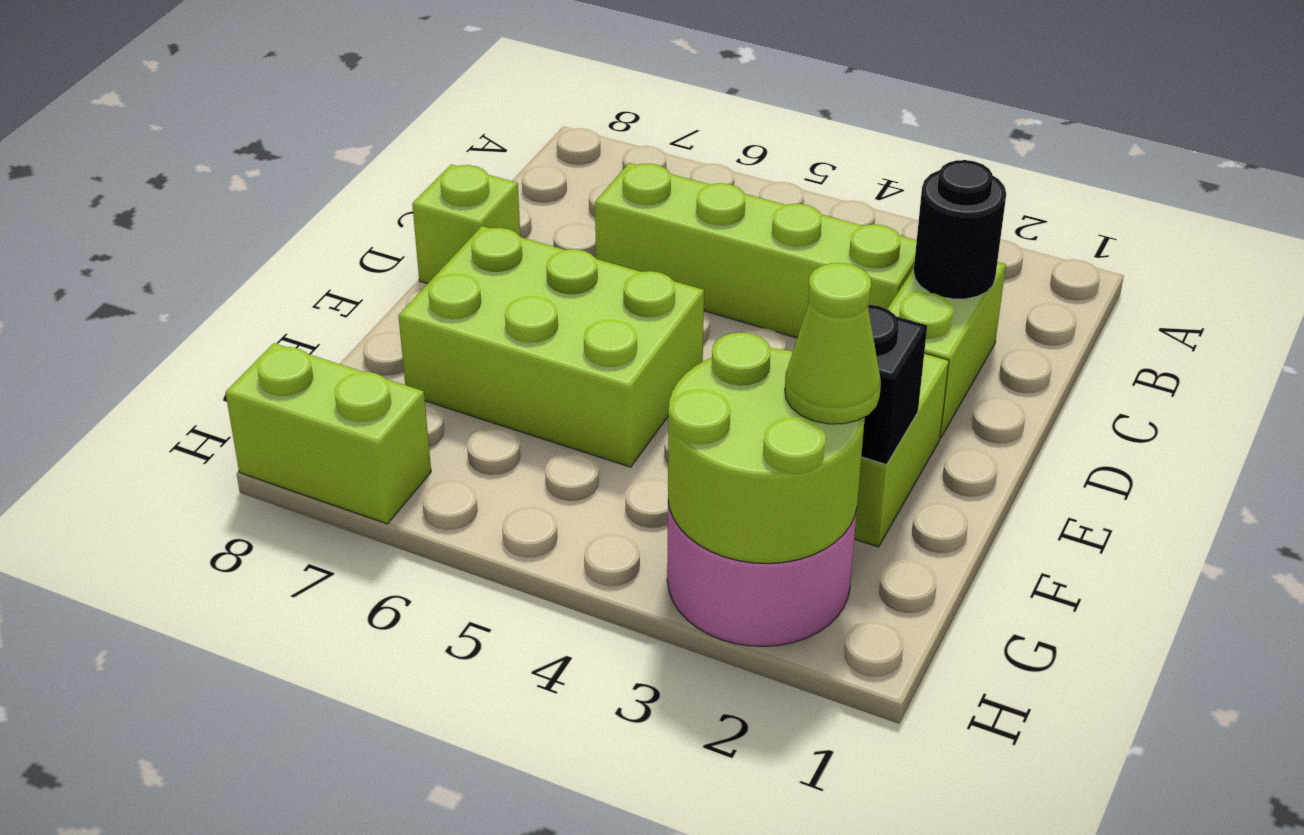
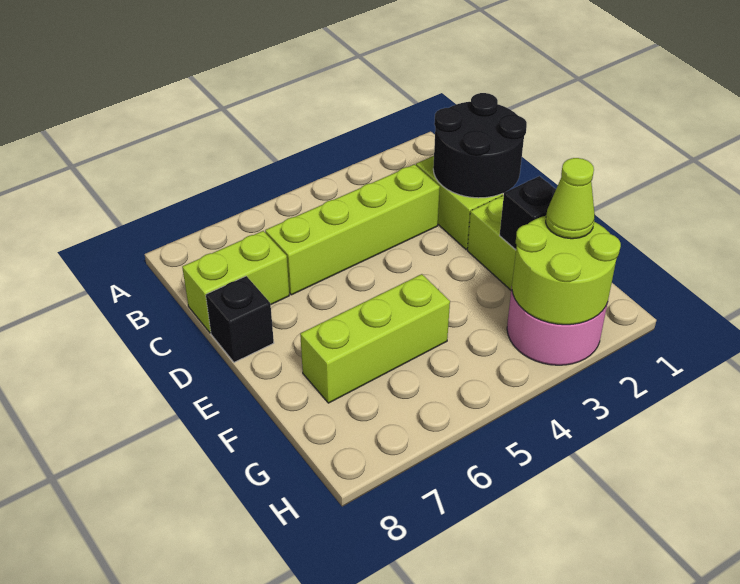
black 1x1 round brick [914,160,1006,299] -> black 2x2 round brick [433,93,527,198]
lime 1x1 brick [412,164,520,284] -> black 1x1 brick [206,276,274,362]
lime 2x3 brick [398,226,704,467] -> lime 1x3 brick [300,274,450,403]
lime 1x2 brick [225,343,431,524] -> lime 1x2 brick moved to [182,231,289,333]

